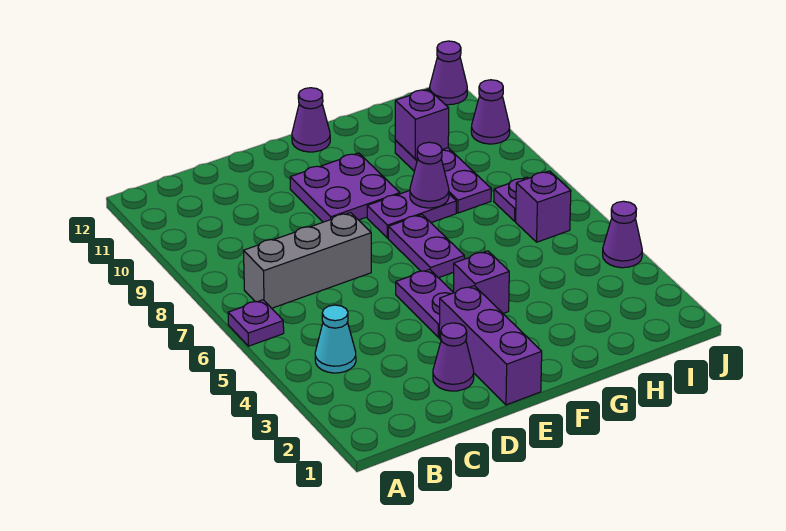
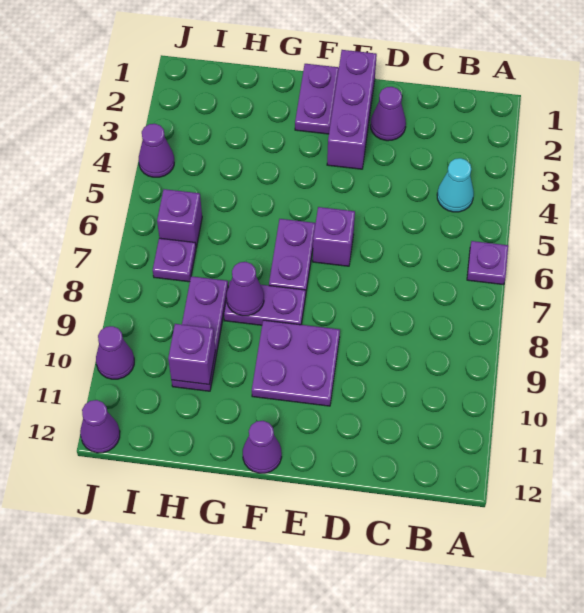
grey 1x3 brick [244,213,371,308] -> none
purple 1x2 plate [396,269,453,337] -> purple 1x2 plate moved to [295,64,339,134]
purple 1x1 brick [453,251,509,314] -> purple 1x1 brick moved to [313,207,355,266]

